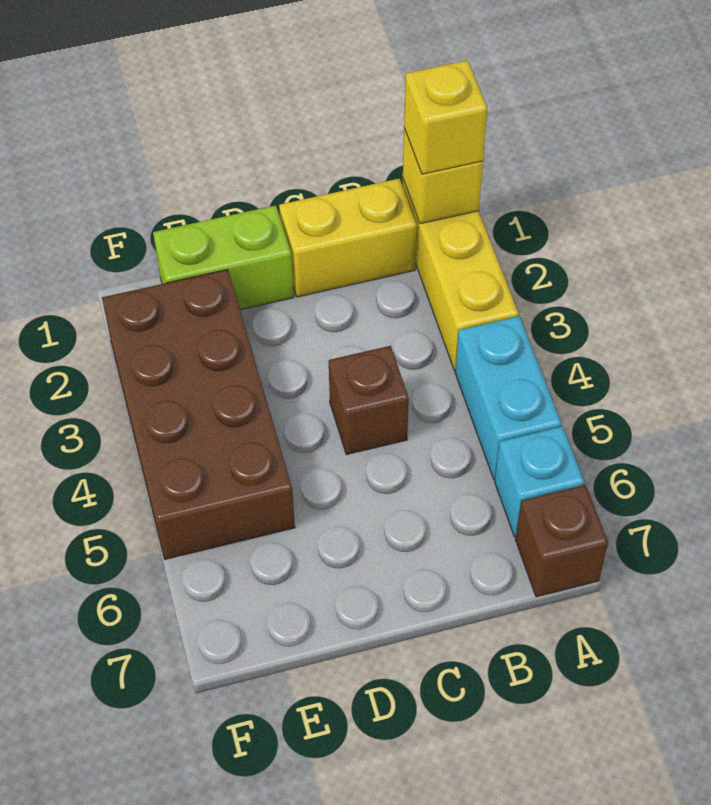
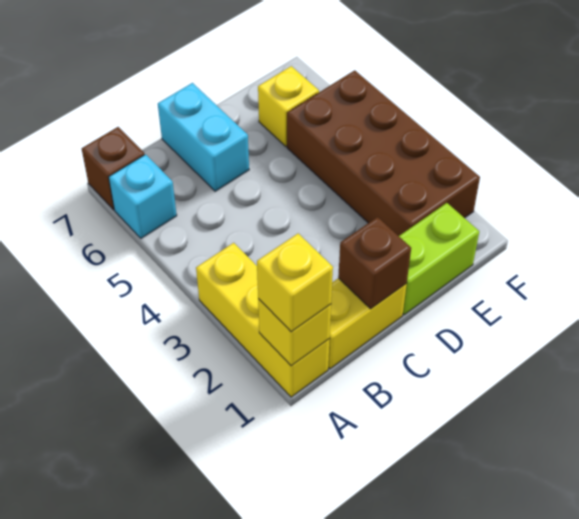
cyan 1x2 brick [455,316,562,479] -> cyan 1x2 brick moved to [158,83,249,191]
brown 1x1 brick [329,346,409,455] -> brown 1x1 brick moved to [338,217,411,309]
none -> yellow 1x1 brick [258,66,319,146]

